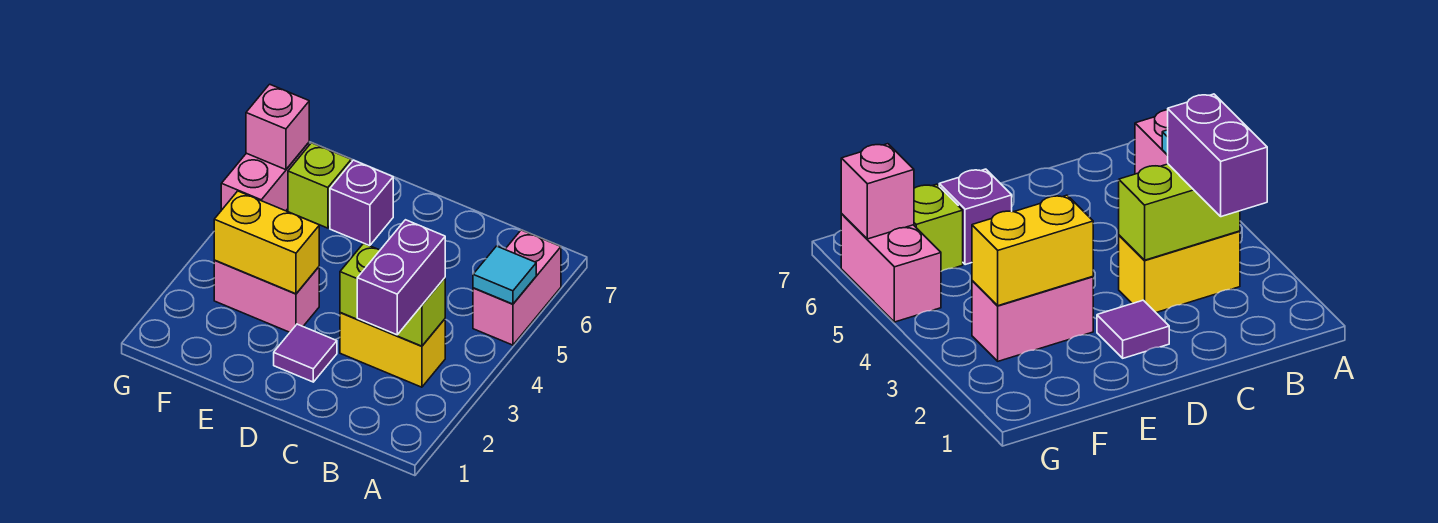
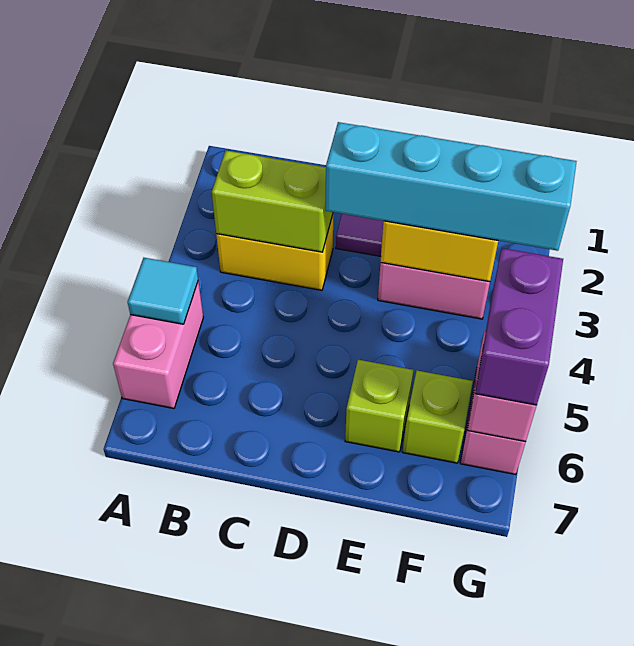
purple 1x2 brick [357,220,445,335] -> purple 1x2 brick moved to [475,248,563,405]
none -> cyan 1x4 brick [326,122,577,251]
purple 1x1 brick [330,160,393,246] -> lime 1x1 brick [345,360,414,452]

